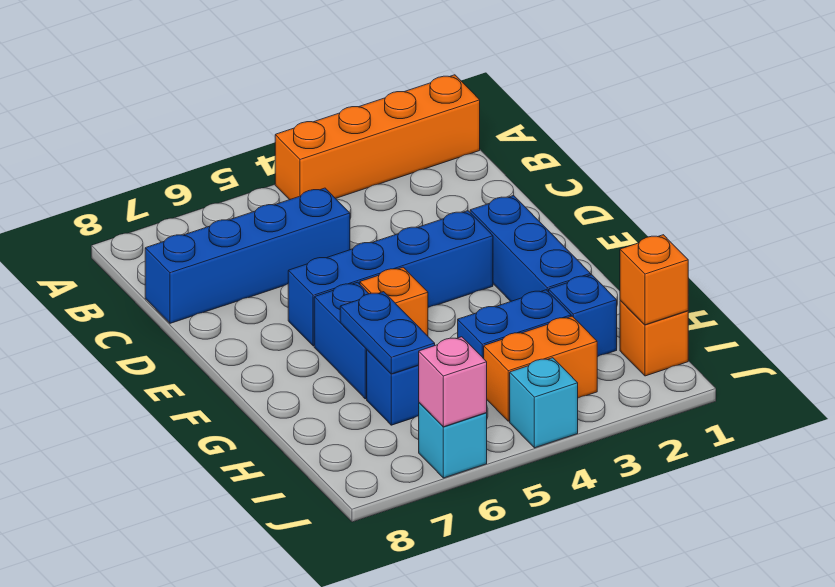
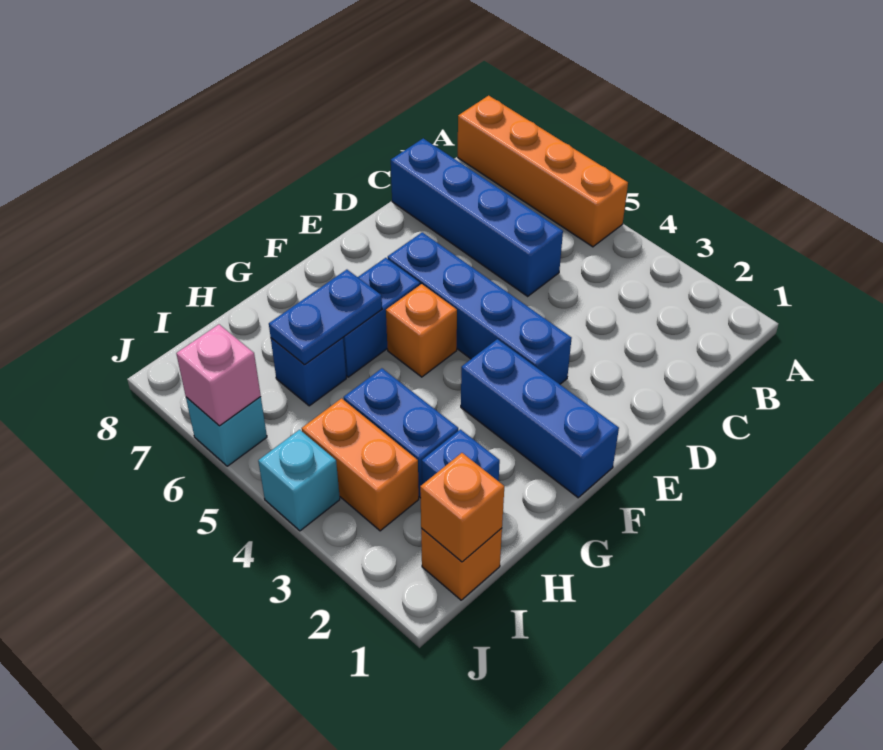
orange 1x4 brick [275,75,480,200] -> orange 1x4 brick moved to [458,96,628,247]
blue 1x3 brick [470,196,591,301] -> blue 1x3 brick turned to [461,339,619,498]

